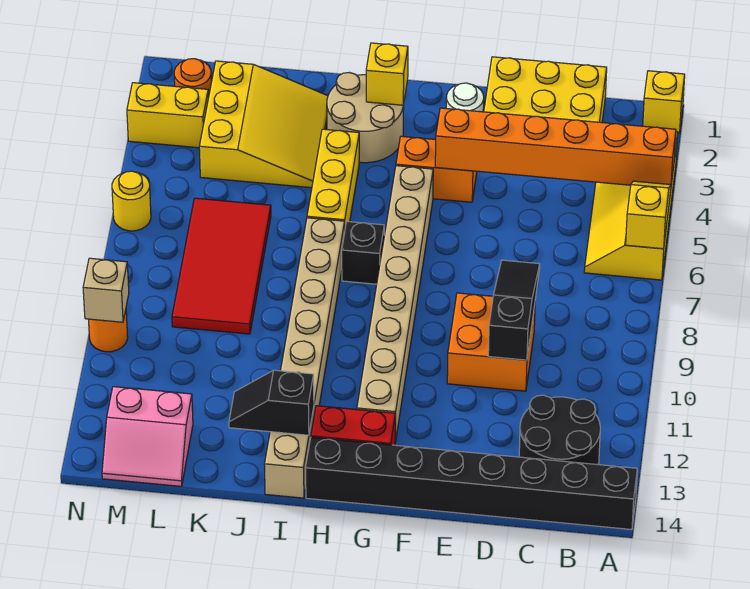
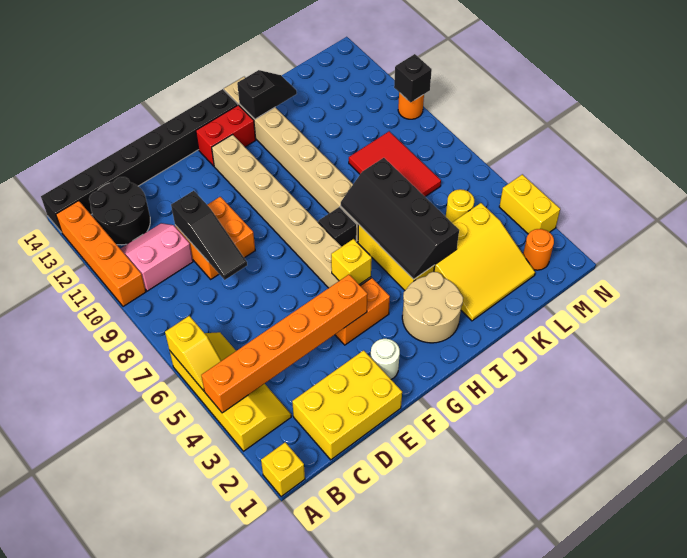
none -> orange 1x4 brick [56,201,146,307]
yellow 1x1 brick [366,43,408,105] -> yellow 1x1 brick moved to [331,239,372,285]
none -> black 2x4 slope [341,158,459,279]
yellow 3x3 slope [199,61,328,188] -> yellow 3x3 slope turned to [434,203,535,321]
red 2x4 tile [172,198,271,334] -> red 2x3 tile [349,131,441,197]
pink 2x2 slope [102,387,193,486] -> pink 2x2 slope moved to [120,223,193,291]
yellow 1x2 brick [127,83,209,148] -> yellow 1x2 brick turned to [499,174,560,234]
yellow 1x1 round brick [112,171,151,231] -> yellow 1x1 round brick moved to [446,189,474,222]
tan 1x1 brick [83,258,129,322] -> black 1x1 brick [394,54,432,102]

